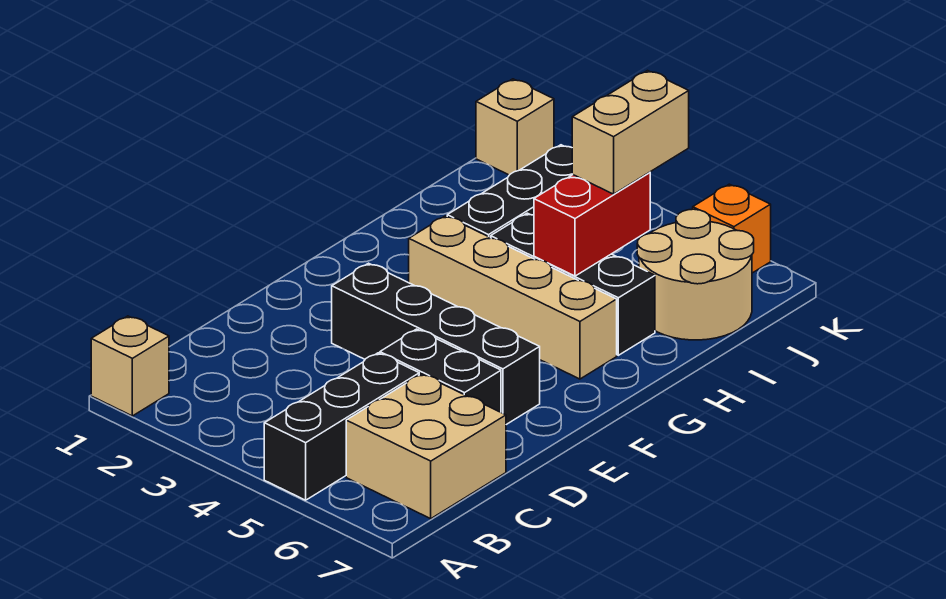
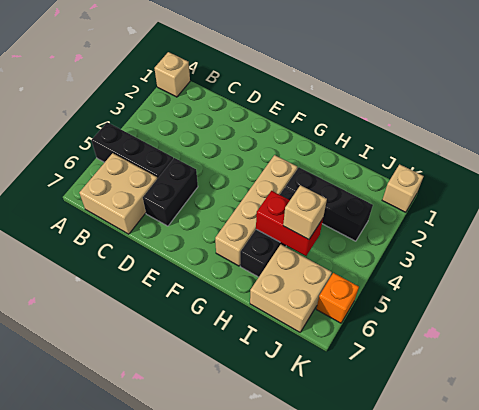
black 1x4 brick [332,263,540,425] -> none
tan 1x2 brick [572,71,689,194] -> tan 1x1 brick [283,185,327,240]
tan 2x2 round brick [637,209,754,340] -> tan 2x2 brick [250,245,332,332]

